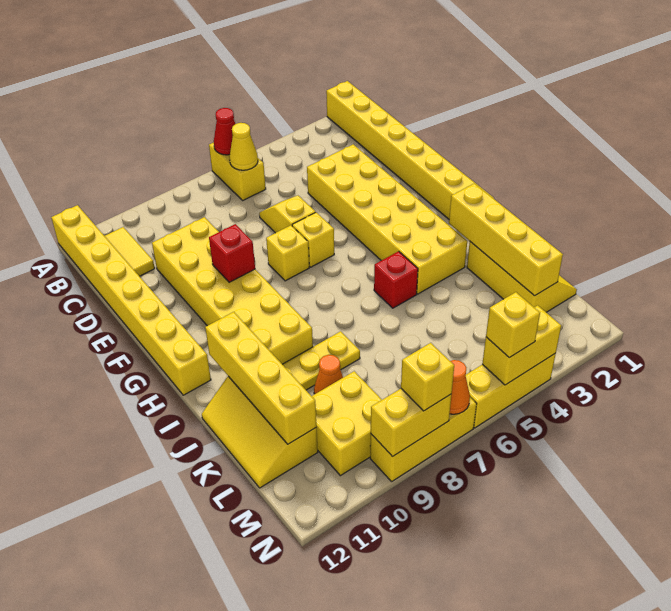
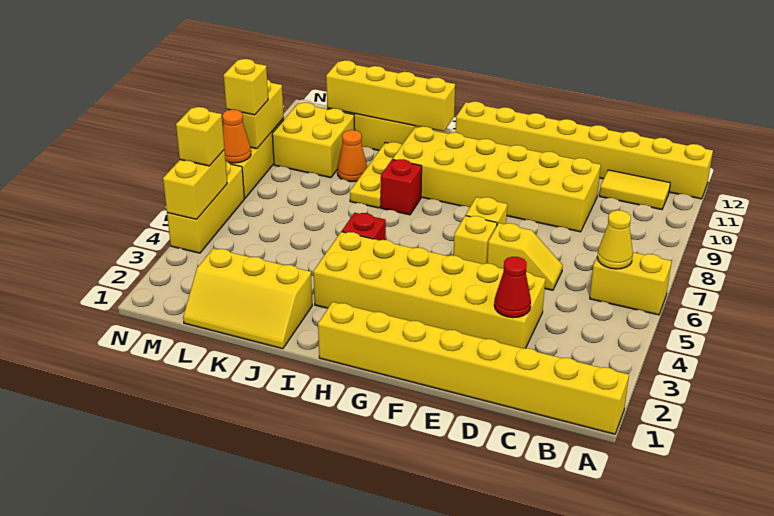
red 1x1 cone [214,108,235,155] -> red 1x1 cone moved to [494,257,531,318]
red 1x1 brick [209,224,255,282] -> red 1x1 brick moved to [381,159,422,215]
yellow 1x4 brick [449,183,563,296] -> none

